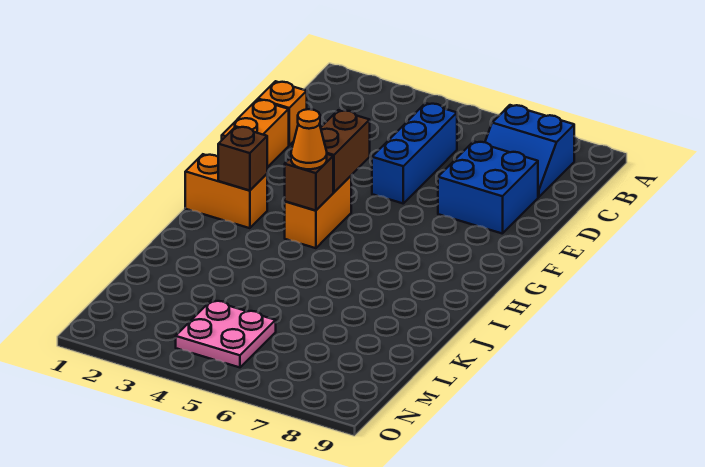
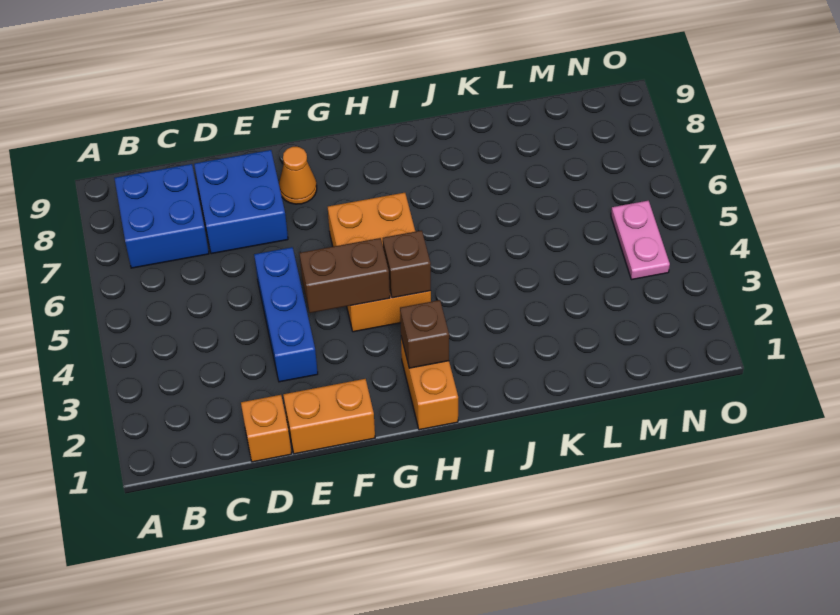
blue 2x2 slope [485,105,574,197] -> blue 2x2 brick [114,164,209,268]
blue 1x3 brick [372,103,457,203] -> blue 1x3 brick turned to [254,247,318,382]
orange 1x2 brick [285,176,351,248] -> orange 2x3 brick [328,193,431,332]
orange 1x1 cone [291,109,327,169] -> orange 1x1 cone moved to [279,147,317,204]
pink 2x2 plate [176,301,276,367] -> pink 1x2 plate [611,201,670,280]

